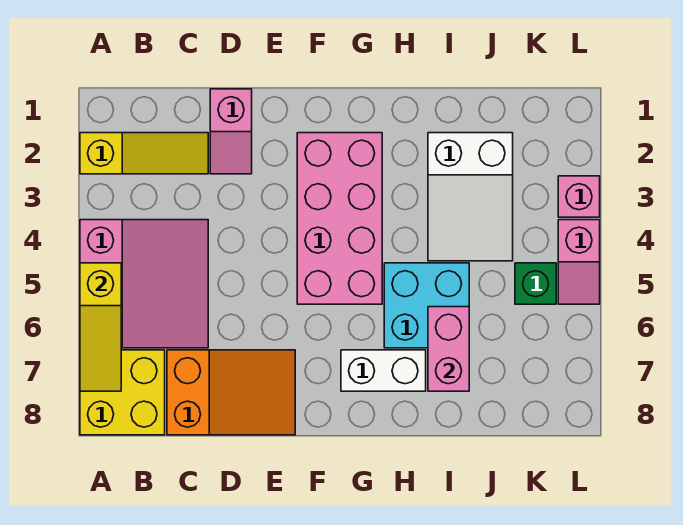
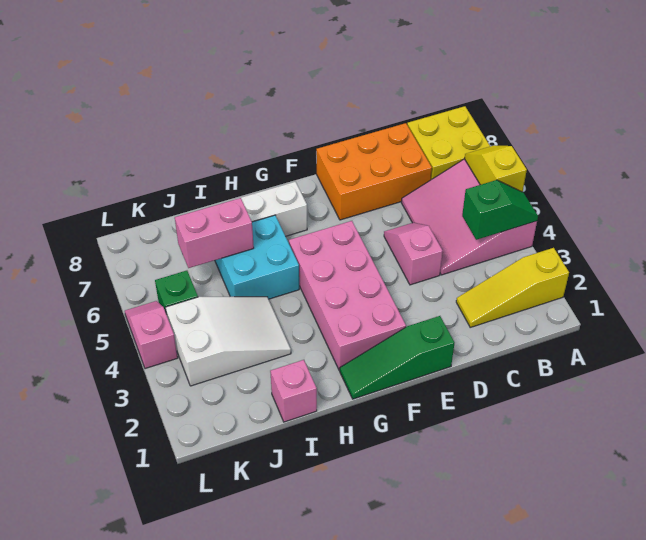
none -> green 1x2 slope [462,180,538,240]
yellow 1x3 slope [80,263,121,391] -> yellow 1x2 slope [465,145,527,192]
orange 2x3 slope [167,350,295,435] -> orange 2x3 brick [316,123,432,220]
pink 1x2 slope [210,89,252,174] -> pink 1x2 slope moved to [384,223,443,285]
none -> green 1x3 slope [340,316,454,399]
white 2x3 slope [428,133,513,261] -> white 2x3 slope turned to [165,297,291,386]
pink 1x2 brick [428,307,469,391] -> pink 1x2 brick turned to [175,198,254,268]
pink 1x1 brick [558,176,600,217] -> pink 1x1 brick moved to [270,360,317,422]

